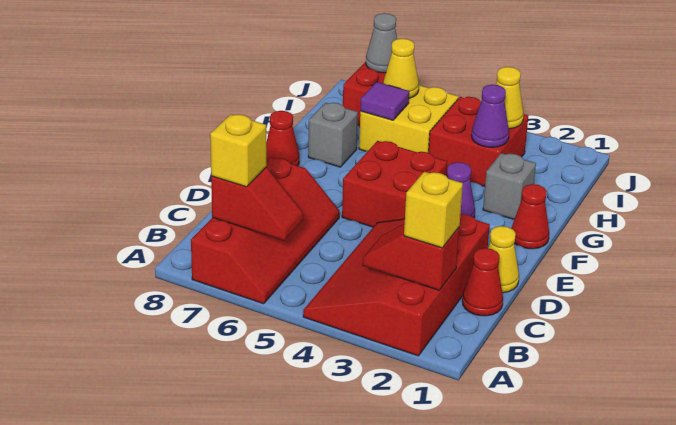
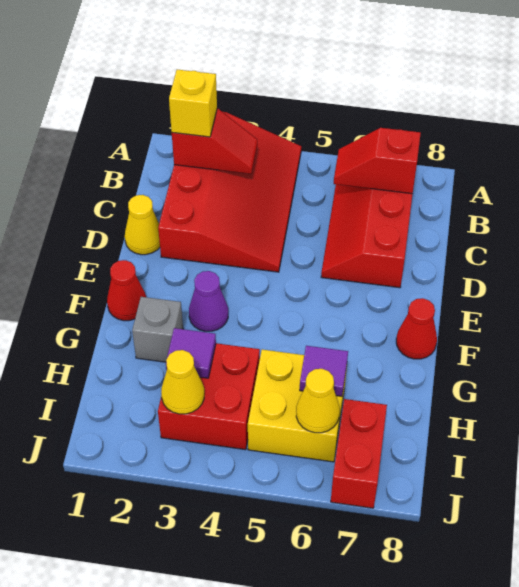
yellow 1x1 brick [210,114,266,187] -> none
red 1x1 cone [462,248,503,316] -> none
red 2x2 brick [342,141,447,227] -> none
grey 1x1 brick [308,103,358,167] -> none
purple 1x1 cone [471,85,509,147] -> purple 1x1 tile [166,328,216,378]
grey 1x1 cone [366,13,397,73] -> none

